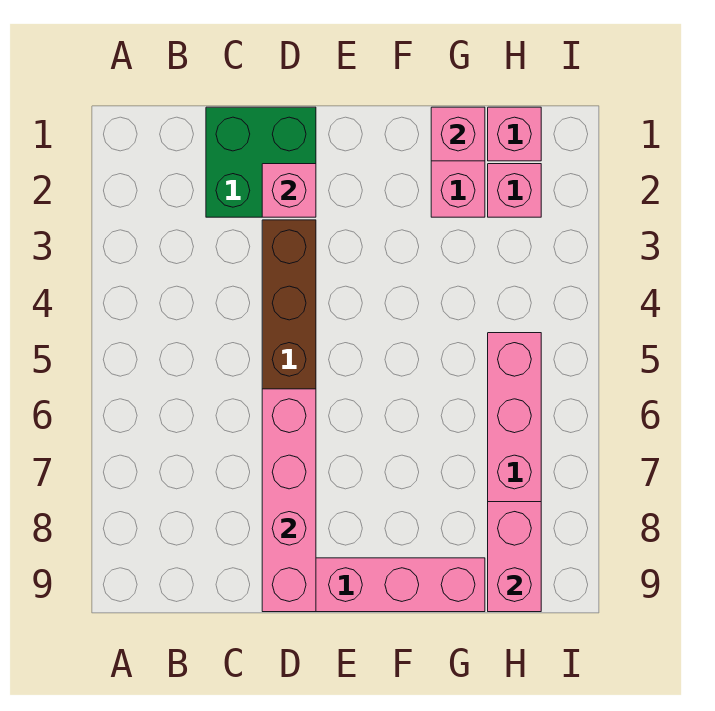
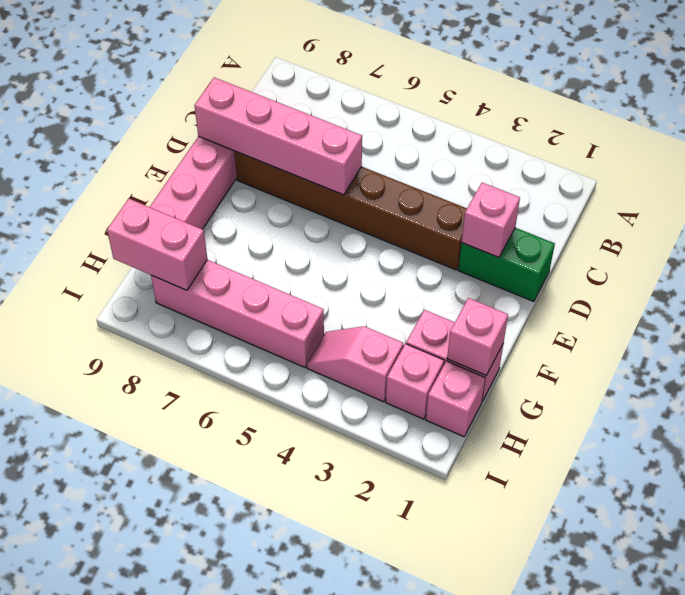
green 2x2 brick [206,107,316,217] -> green 1x2 brick [458,228,555,302]
none -> pink 1x2 slope [307,326,403,402]

